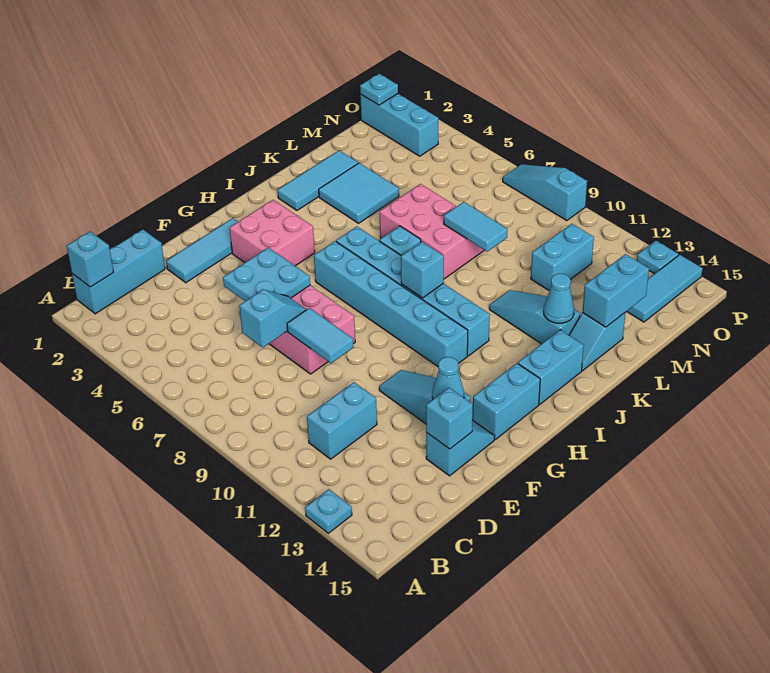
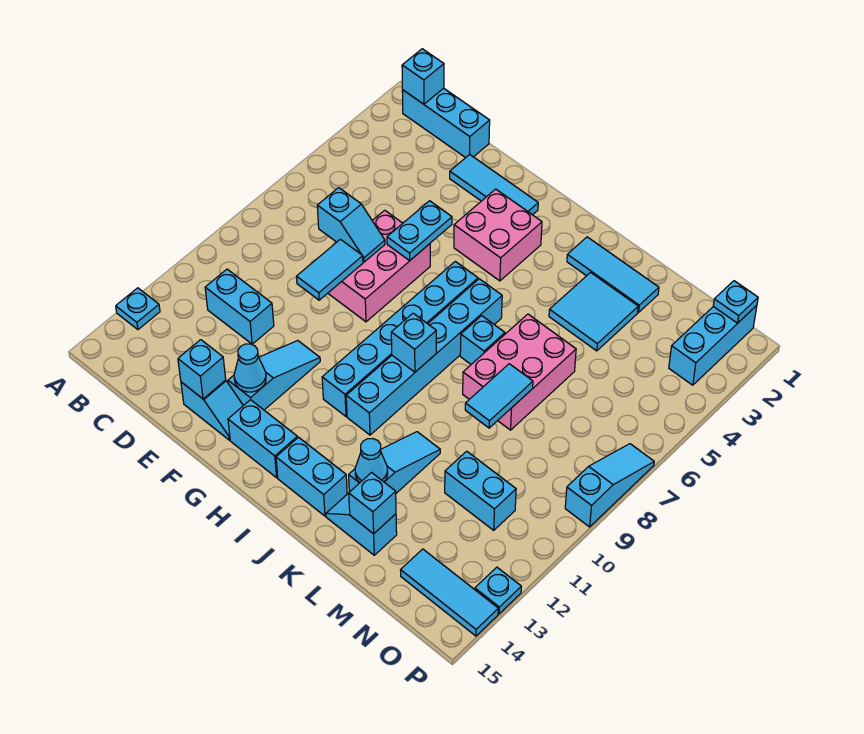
cyan 2x2 plate [223,247,310,301] -> cyan 1x2 plate [387,201,452,261]
cyan 1x2 brick [583,254,649,327] -> cyan 1x1 brick [349,473,396,534]

